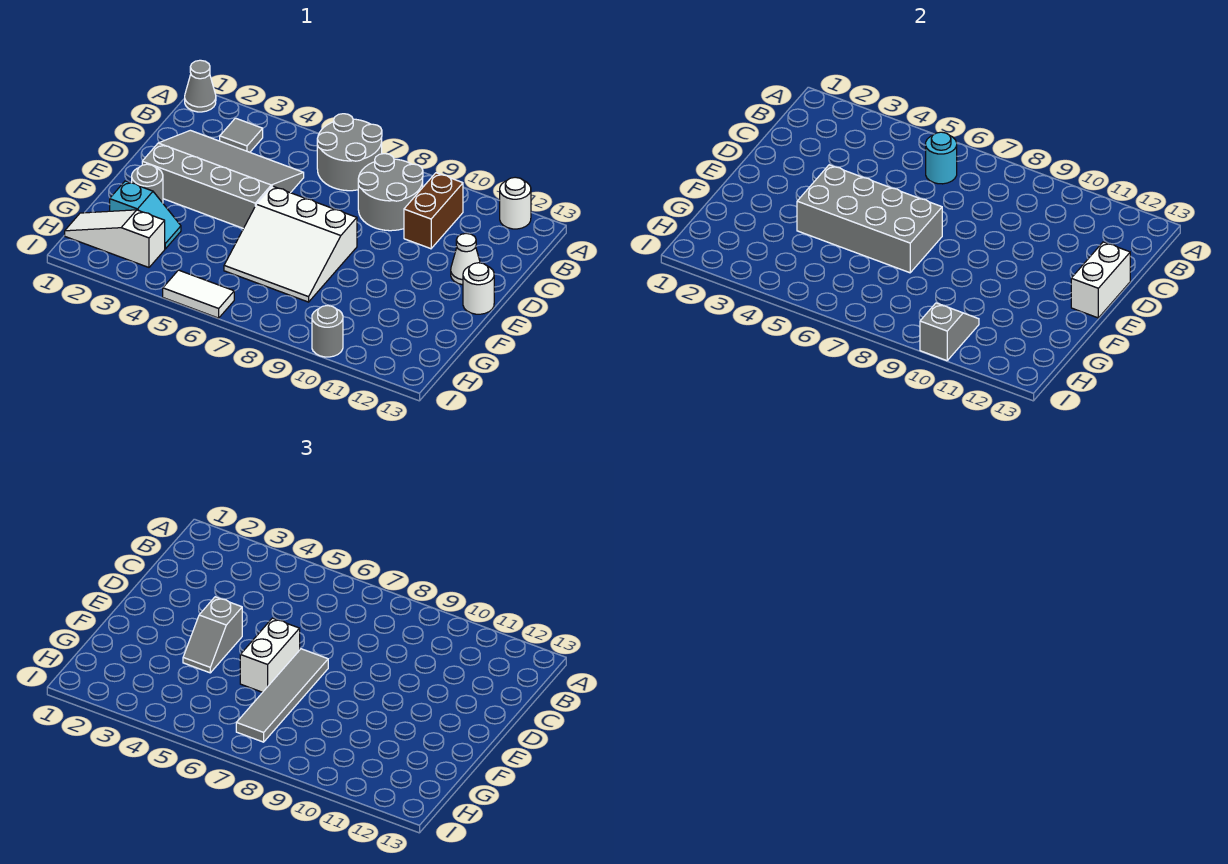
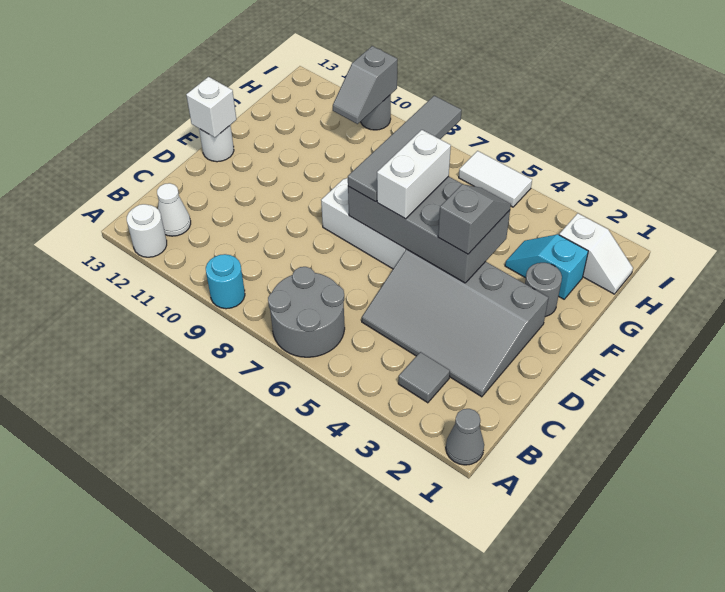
cyan 1x1 round brick [926,132,957,184] -> cyan 1x1 round brick moved to [206,254,245,309]
grey 2x2 round brick [358,154,423,231] -> none
brown 1x2 brick [404,173,463,249] -> none
white 1x1 cone [451,233,480,285] -> white 1x1 cone moved to [157,183,191,236]
white 1x2 brick [1071,242,1130,318] -> white 1x1 brick [186,77,236,137]
white 1x3 slope [65,210,165,267] -> white 1x2 slope [559,213,633,294]

